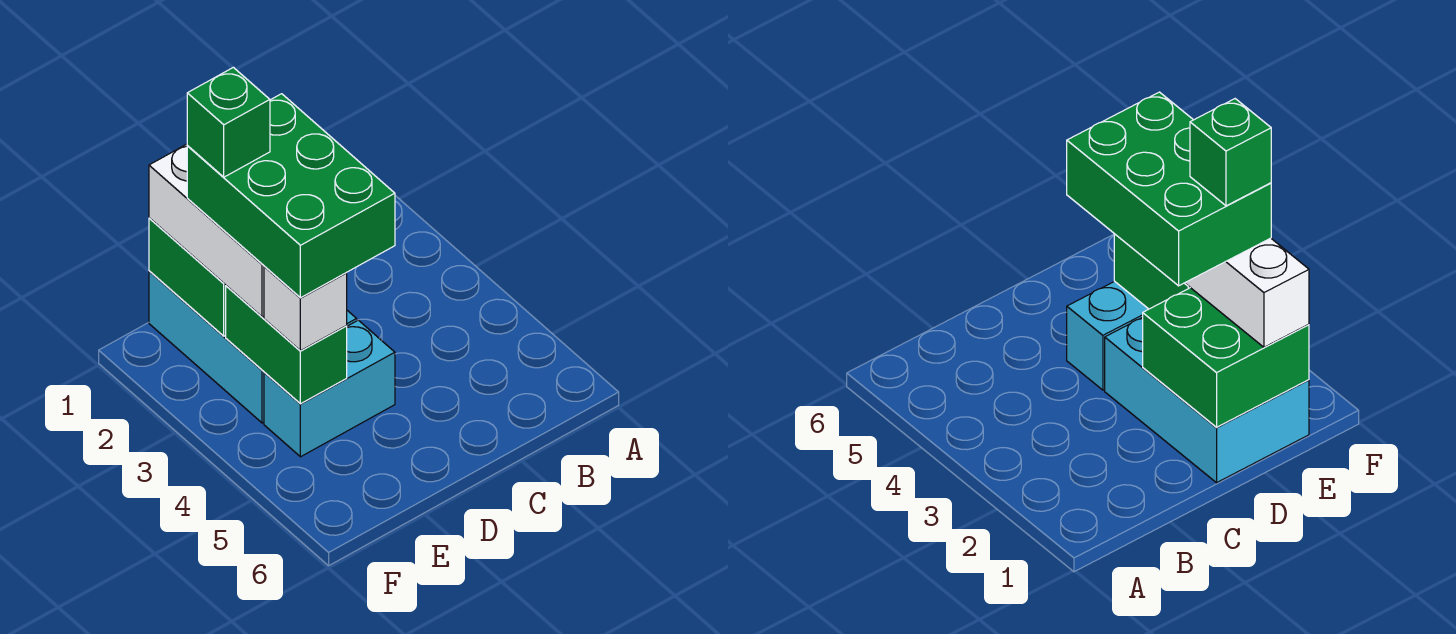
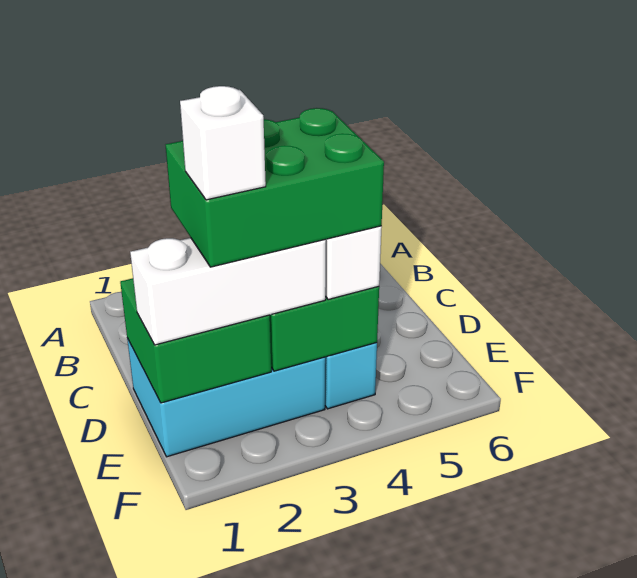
green 1x1 brick [187,67,270,177] -> white 1x1 brick [180,86,266,200]

